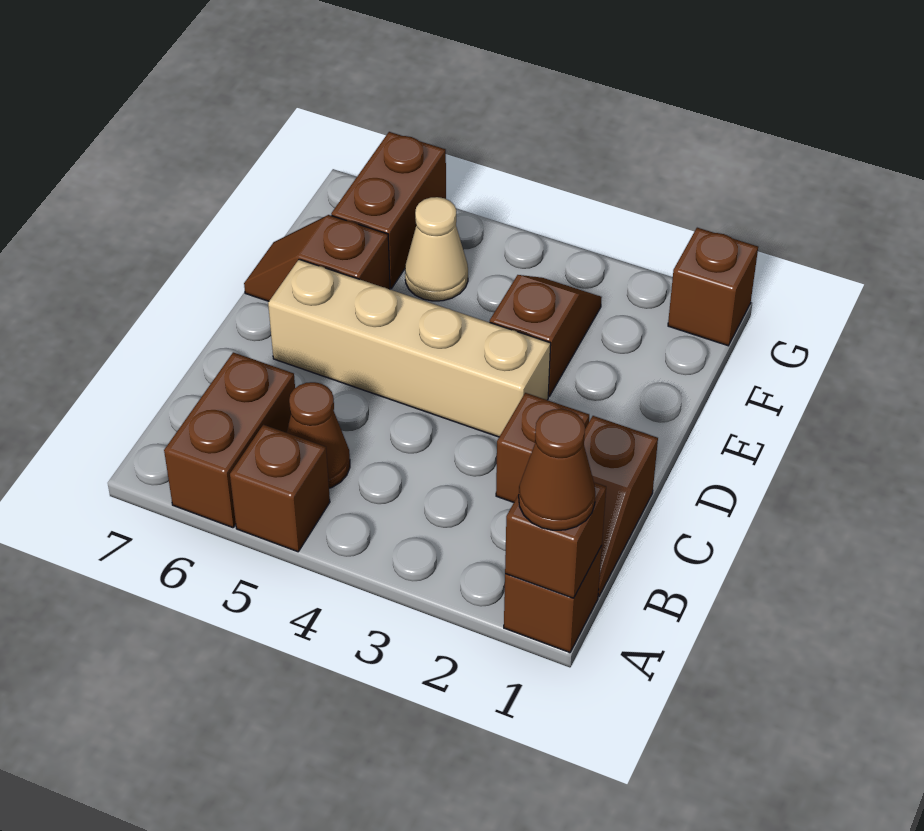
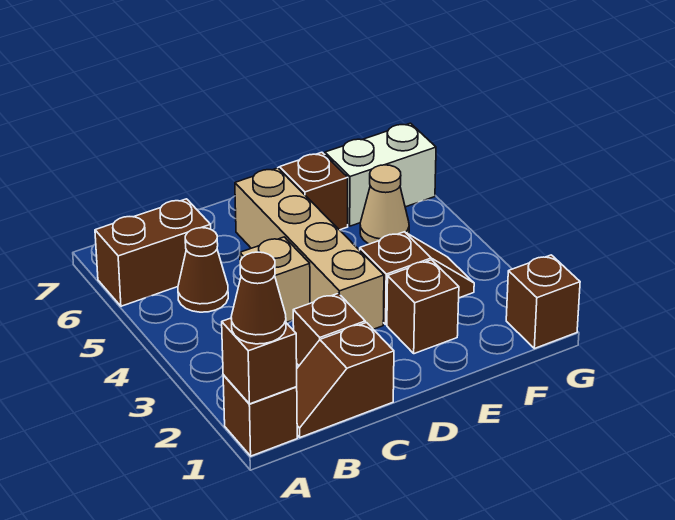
brown 1x1 brick [230,425,330,552] -> brown 1x1 brick moved to [387,260,459,354]
none -> tan 1x1 brick [240,237,310,322]
brown 1x2 brick [331,132,446,289] -> white 1x2 brick [325,123,436,226]

